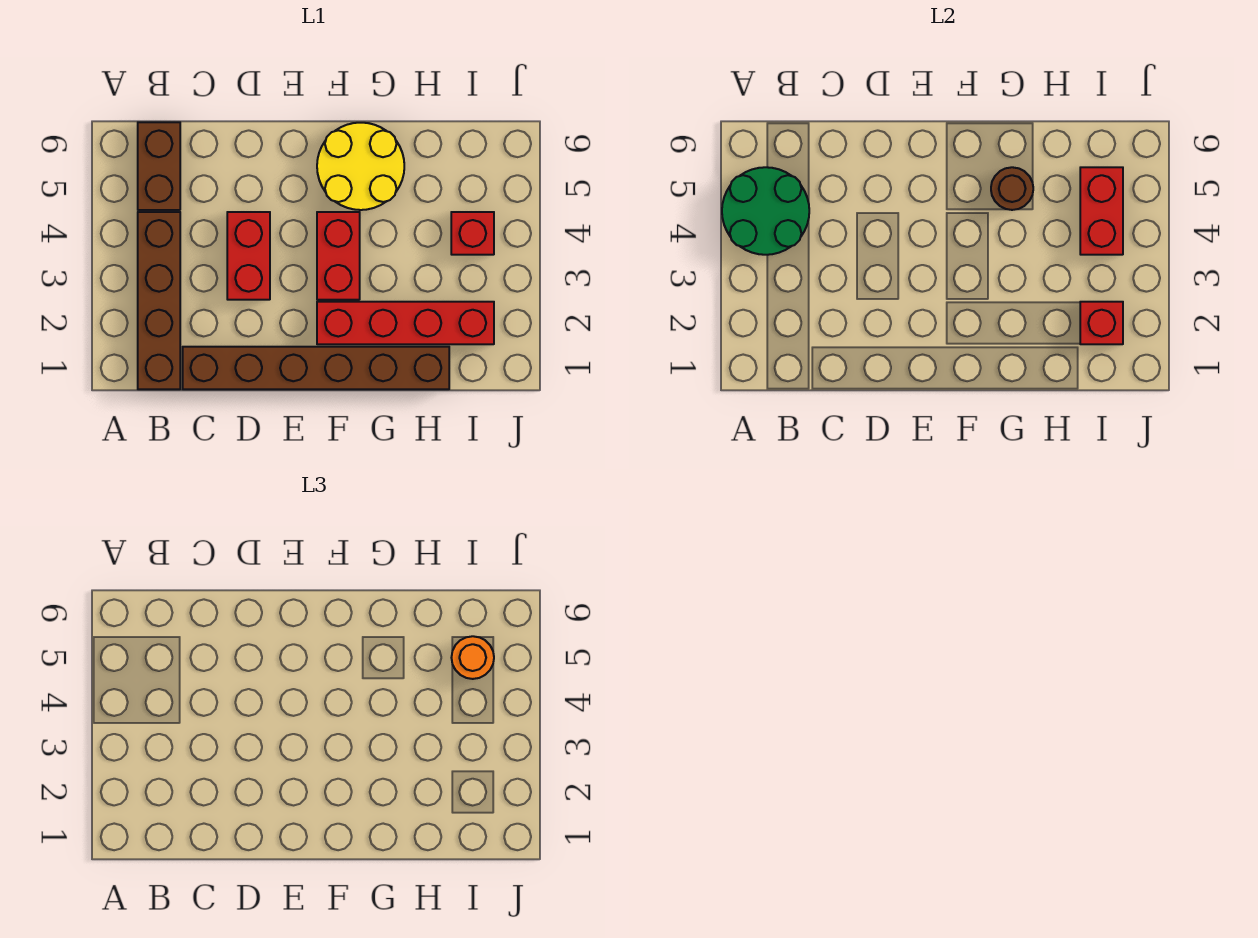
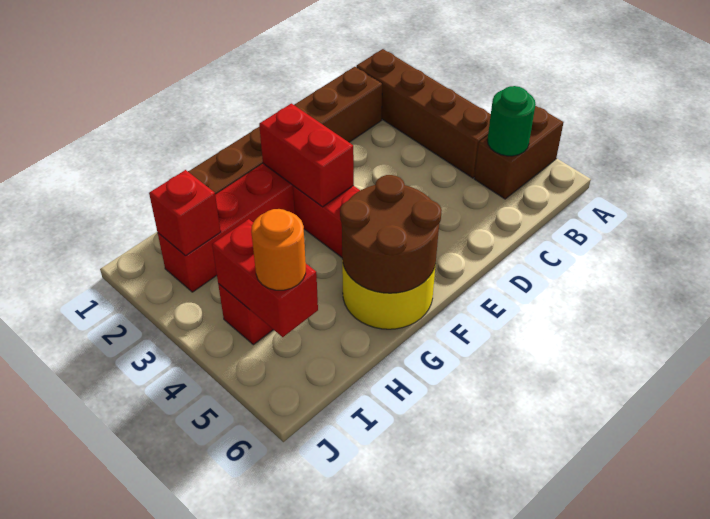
green 2x2 round brick [722,167,809,255] -> green 1x1 round brick [487,86,536,156]
brown 1x2 brick [138,122,180,210] -> brown 1x2 brick turned to [474,106,564,199]
red 1x2 brick [227,212,270,300] -> red 1x2 brick moved to [259,103,354,207]
brown 1x1 round brick [991,167,1033,210] -> brown 2x2 round brick [340,175,442,293]

